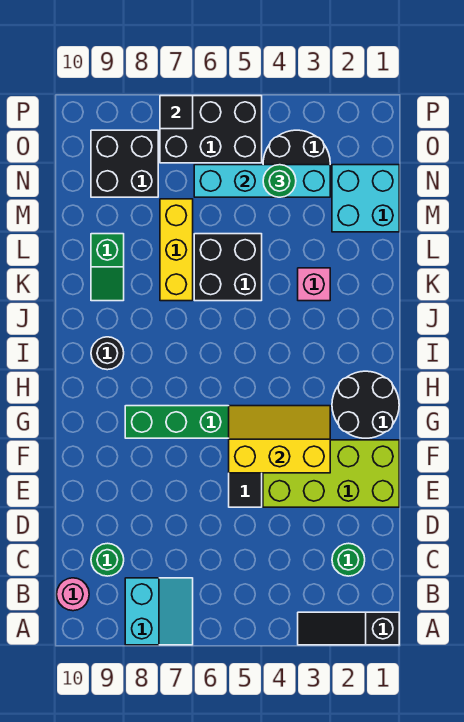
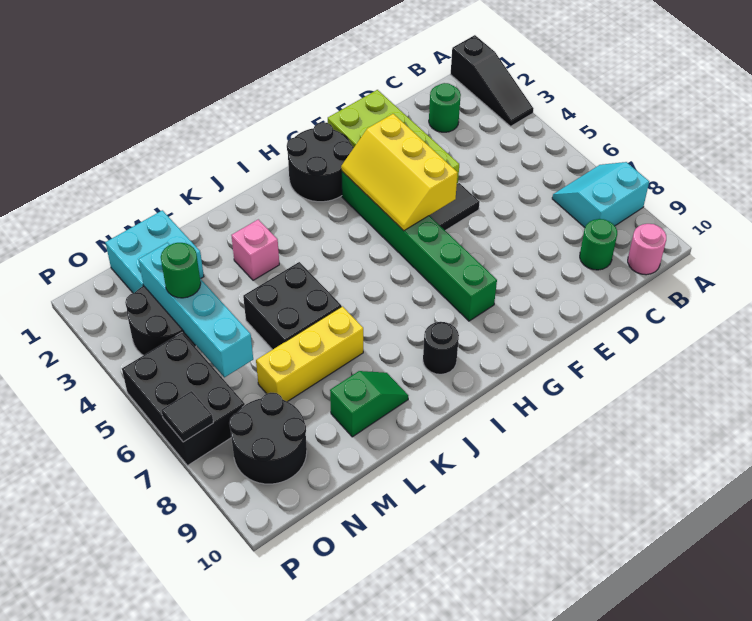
black 2x2 brick [91,130,158,197] -> black 2x2 round brick [229,393,307,484]

